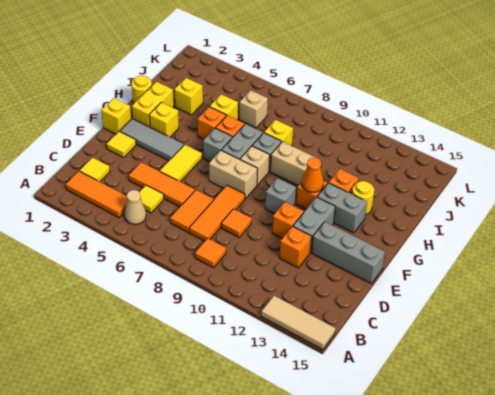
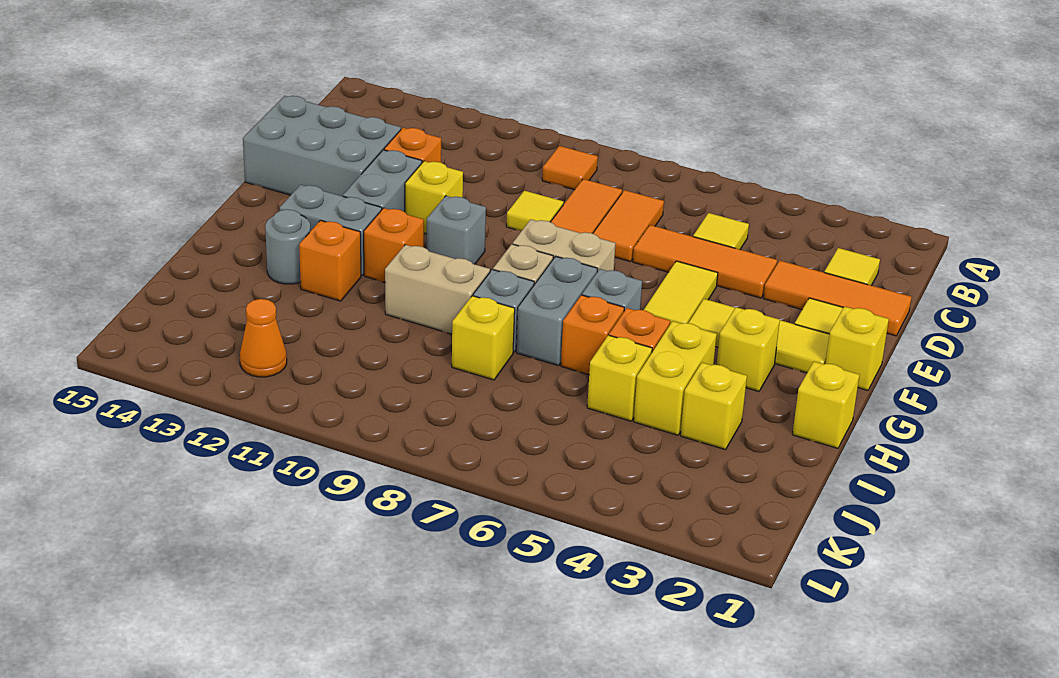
tan 1x3 tile [261,296,335,349] -> none
orange 1x3 tile [66,171,127,218] -> orange 1x3 tile moved to [763,261,912,336]
tan 1x1 cone [124,190,146,224] -> none
orange 1x1 tile [221,209,252,238] -> yellow 1x1 tile [506,191,564,230]
orange 1x1 brick [272,202,304,238] -> yellow 1x1 brick [405,161,463,234]
grey 1x3 brick [312,222,385,284] -> grey 2x3 brick [243,96,401,196]
grey 1x3 tile [120,119,184,161] -> yellow 1x3 tile [689,299,830,373]
yellow 1x2 brick [132,82,174,127] -> yellow 1x2 brick moved to [634,321,717,435]
orange 1x1 cone [302,158,324,192] -> orange 1x1 cone moved to [240,299,287,377]
yellow 1x1 round brick [131,75,152,104] -> yellow 1x1 brick [792,362,859,448]
yellow 1x1 round brick [352,181,374,215] -> grey 1x1 round brick [265,209,310,284]
tan 1x1 brick [239,90,268,128] -> none

